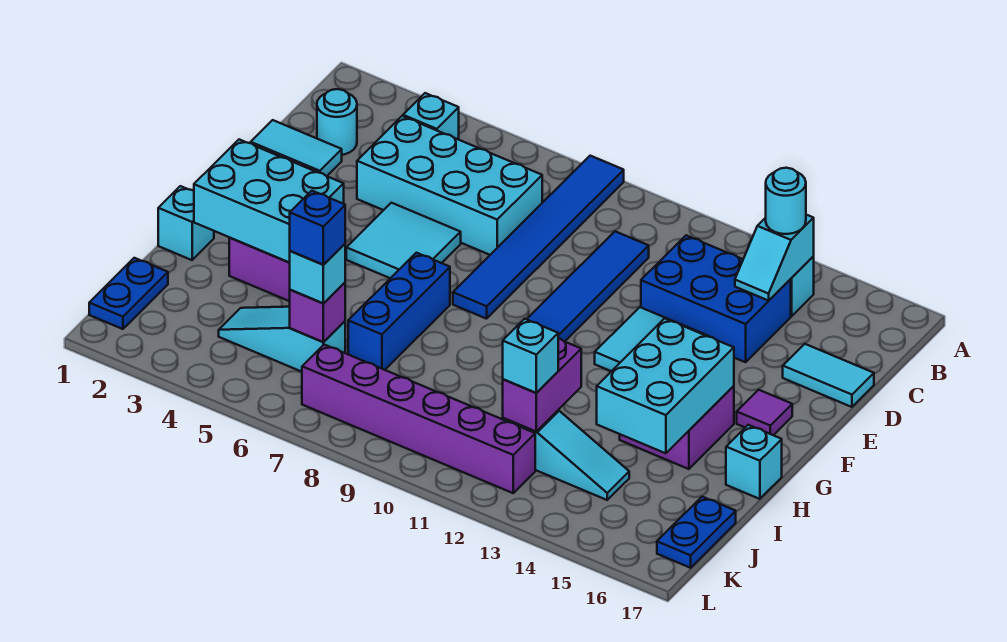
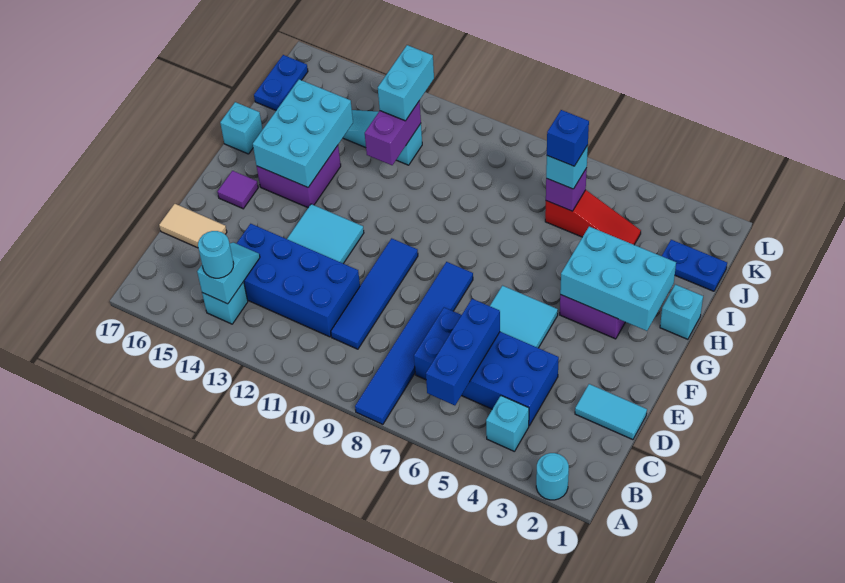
cyan 1x1 round brick [317,89,357,155] -> cyan 1x1 round brick moved to [536,453,569,500]
cyan 2x4 brick [357,116,542,255] -> blue 2x4 brick [414,307,559,426]
blue 2x3 brick [641,236,791,362] -> blue 2x4 brick [236,224,360,337]
cyan 1x2 tile [783,344,874,407] -> tan 1x2 tile [159,204,227,248]
blue 1x3 brick [348,253,450,370] -> blue 1x3 brick moved to [426,299,500,405]
blue 1x2 plate [89,258,168,329] -> blue 1x2 plate turned to [662,240,727,291]
cyan 1x3 slope [219,307,345,372] -> red 1x3 slope [545,190,641,245]
cyan 1x1 brick [503,319,558,393] -> cyan 1x2 brick [378,45,434,121]
purple 1x6 brick [302,345,535,493] -> none

